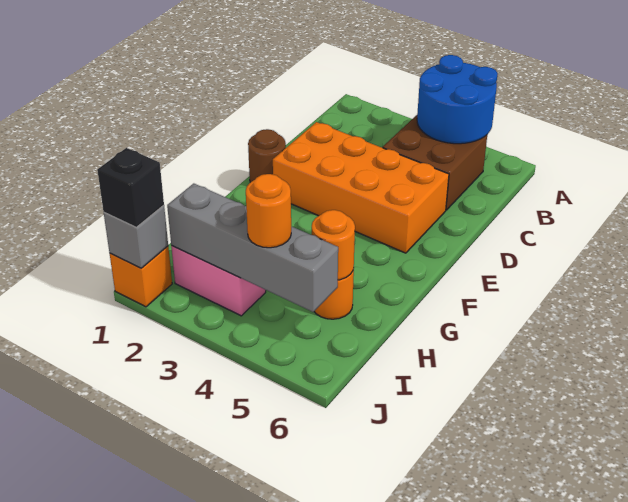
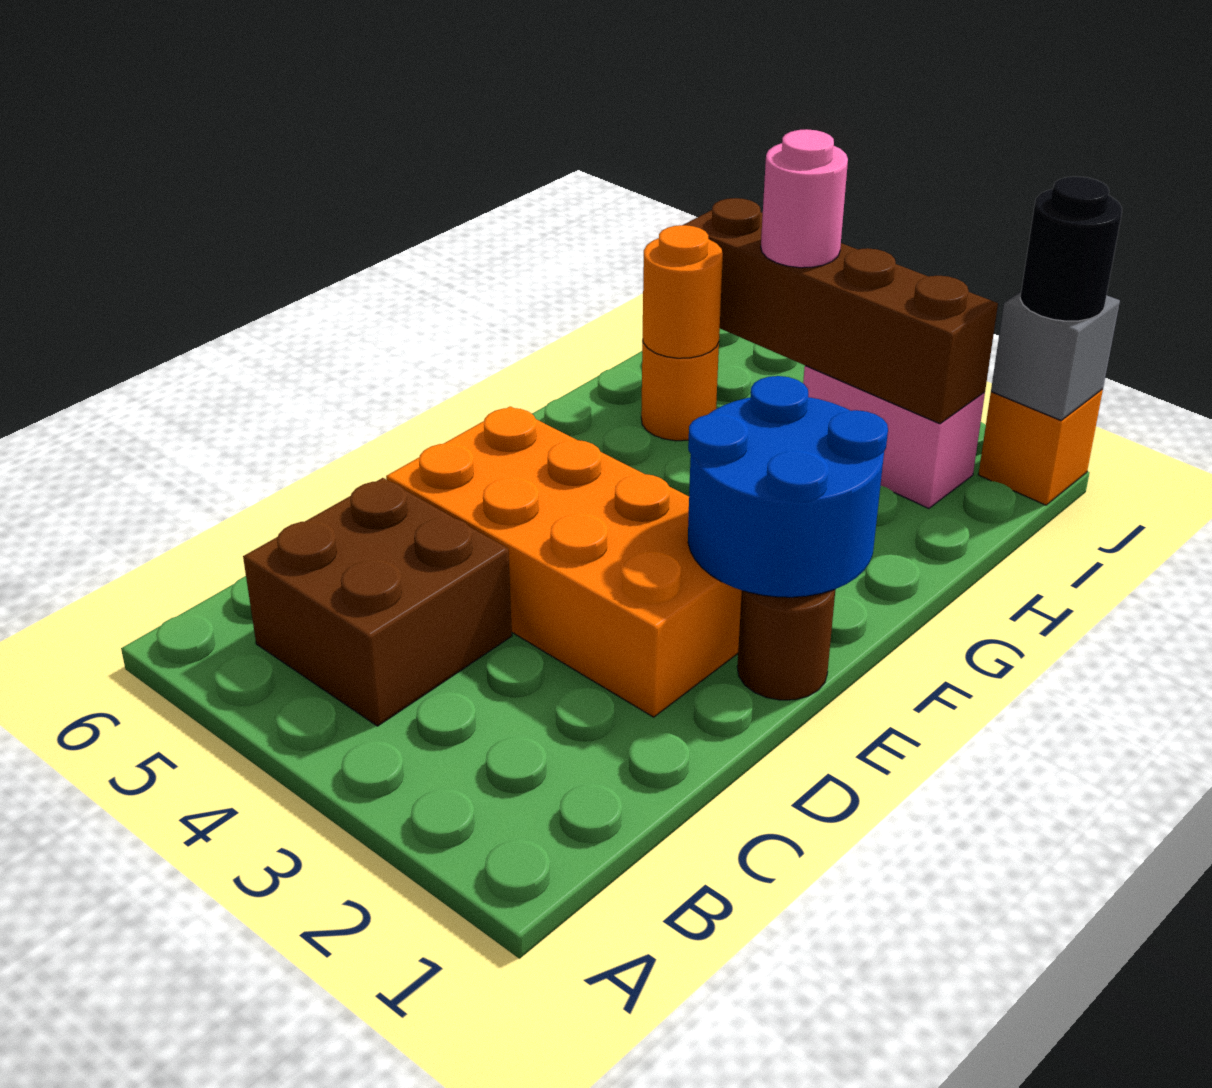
blue 2x2 round brick [417,55,498,144] -> blue 2x2 round brick moved to [688,376,888,597]
grey 1x4 brick [167,184,338,312] -> brown 1x4 brick [684,198,998,424]
orange 1x1 round brick [246,174,291,248] -> pink 1x1 round brick [761,129,848,268]
black 1x1 brick [97,148,164,227] -> black 1x1 round brick [1020,177,1122,321]

